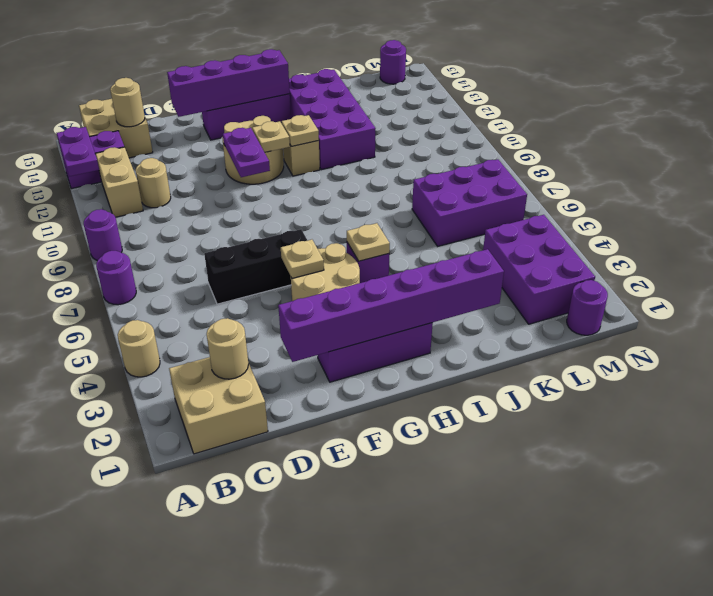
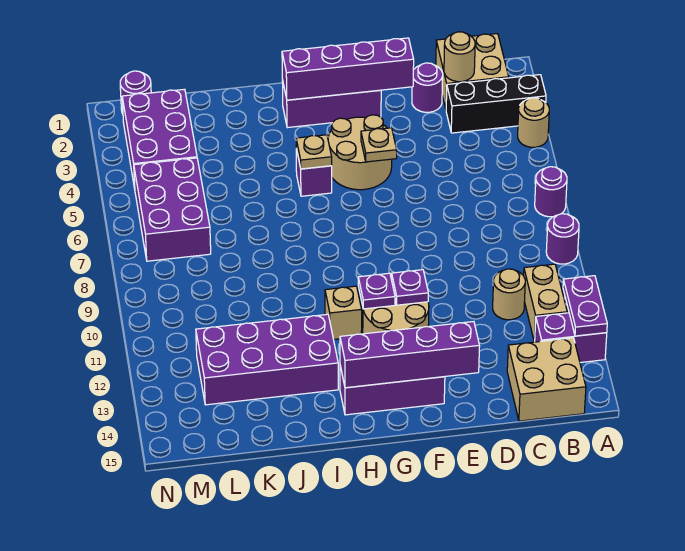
tan 1x1 round brick [110,78,145,127] -> none
black 1x3 brick [204,229,307,304] -> black 1x3 brick moved to [446,75,546,133]
purple 1x6 brick [278,249,504,362] -> purple 1x4 brick [282,38,414,100]
purple 1x2 plate [223,128,270,177] -> purple 1x1 plate [392,270,428,305]
tan 1x1 plate [252,121,290,152] -> purple 1x1 plate [358,273,395,309]
tan 1x1 plate [282,115,319,146] -> none
purple 2x4 brick [289,69,376,170] -> purple 2x4 brick turned to [196,314,338,405]
purple 2x3 brick [412,159,527,246] -> purple 2x3 brick turned to [134,158,211,261]
purple 1x1 round brick [380,40,406,84] -> purple 1x1 round brick moved to [412,63,443,112]

